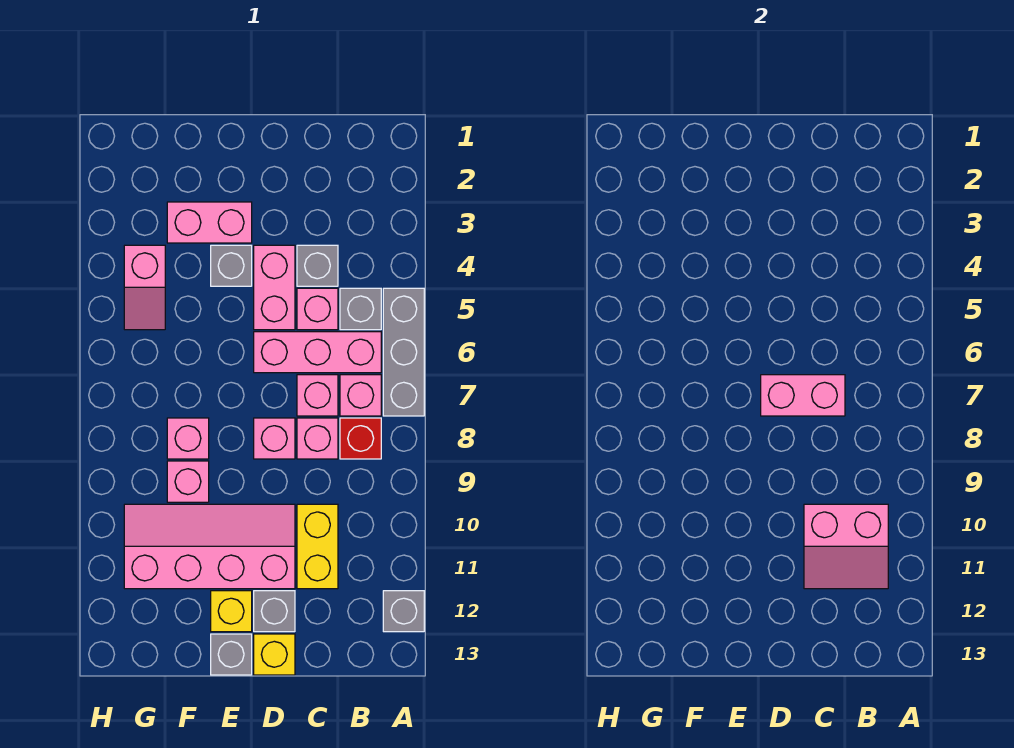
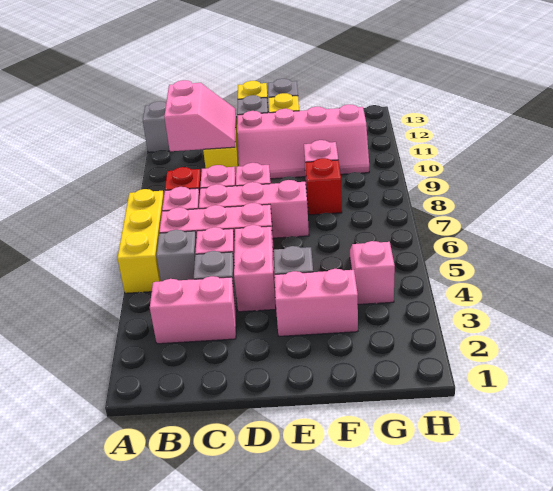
grey 1x3 brick [383,288,424,416] -> yellow 1x3 brick [117,189,164,293]
pink 2x2 slope [804,504,888,589] -> pink 2x2 slope turned to [164,80,236,151]
pink 1x1 brick [297,375,338,416] -> pink 1x3 brick [199,180,309,238]
pink 1x2 brick [761,375,845,416] -> pink 1x2 brick moved to [150,276,236,344]
pink 1x1 brick [167,418,209,459] -> red 1x1 brick [306,158,342,215]

